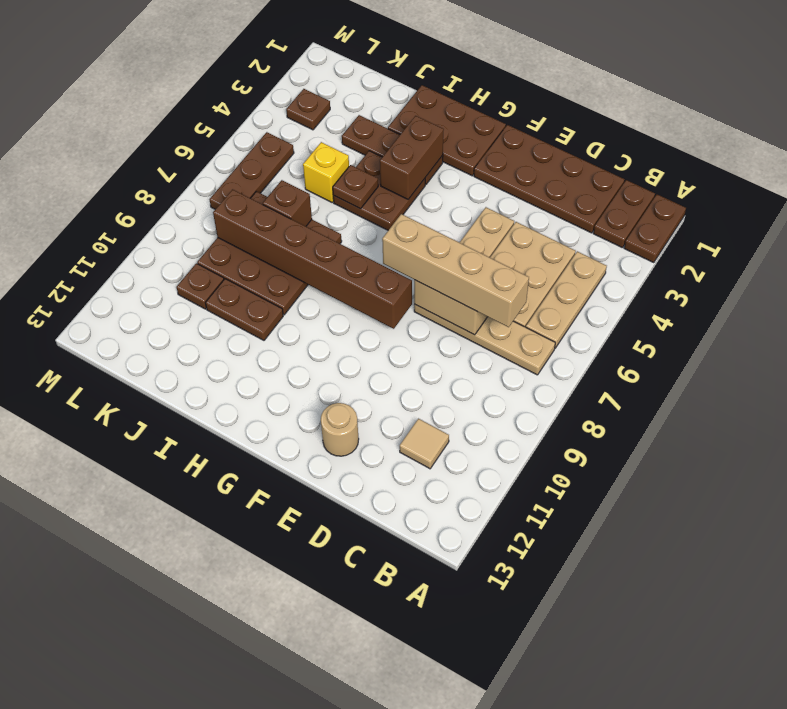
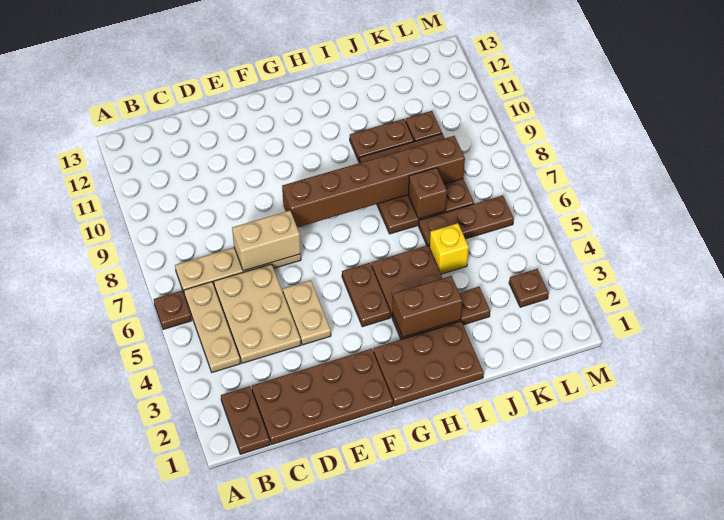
brown 1x2 plate [624,194,686,263] -> brown 1x2 plate moved to [342,263,391,327]
tan 1x4 brick [382,214,529,327] -> none
tan 1x1 tile [400,419,449,469] -> none
tan 1x1 round brick [321,403,359,456] -> none
brown 1x2 brick [380,116,444,199] -> brown 1x2 brick turned to [392,276,462,337]
brown 1x1 plate [333,165,378,209] -> brown 1x1 plate moved to [154,291,192,329]
brown 1x3 plate [210,132,294,209] -> brown 1x3 plate turned to [419,196,514,247]

